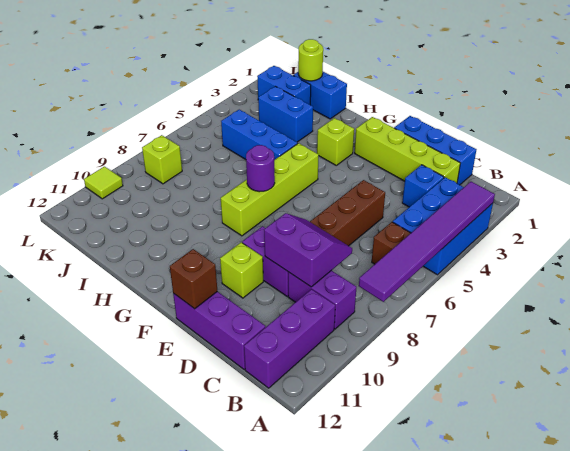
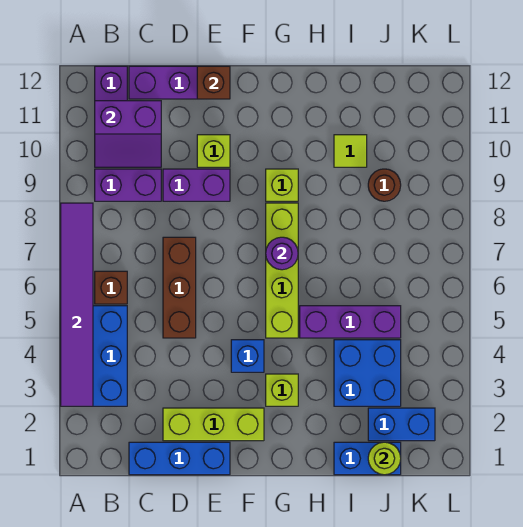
lime 1x4 brick [355,117,460,183] -> lime 1x3 brick [163,408,264,441]
blue 1x1 brick [402,165,444,207] -> blue 1x1 brick moved to [231,340,264,372]
purple 2x2 slope [264,213,352,287] -> purple 2x2 slope moved to [95,101,161,167]
blue 1x3 brick [221,110,298,160] -> purple 1x3 brick [300,306,401,338]
blue 1x2 brick [258,86,313,142] -> blue 2x2 brick [334,340,401,406]
none -> brown 1x1 round brick [368,169,401,201]
lime 1x1 brick [142,135,182,184] -> lime 1x1 brick moved to [266,169,298,201]
lime 1x1 tile [84,167,123,199] -> lime 1x1 tile moved to [334,135,367,167]

